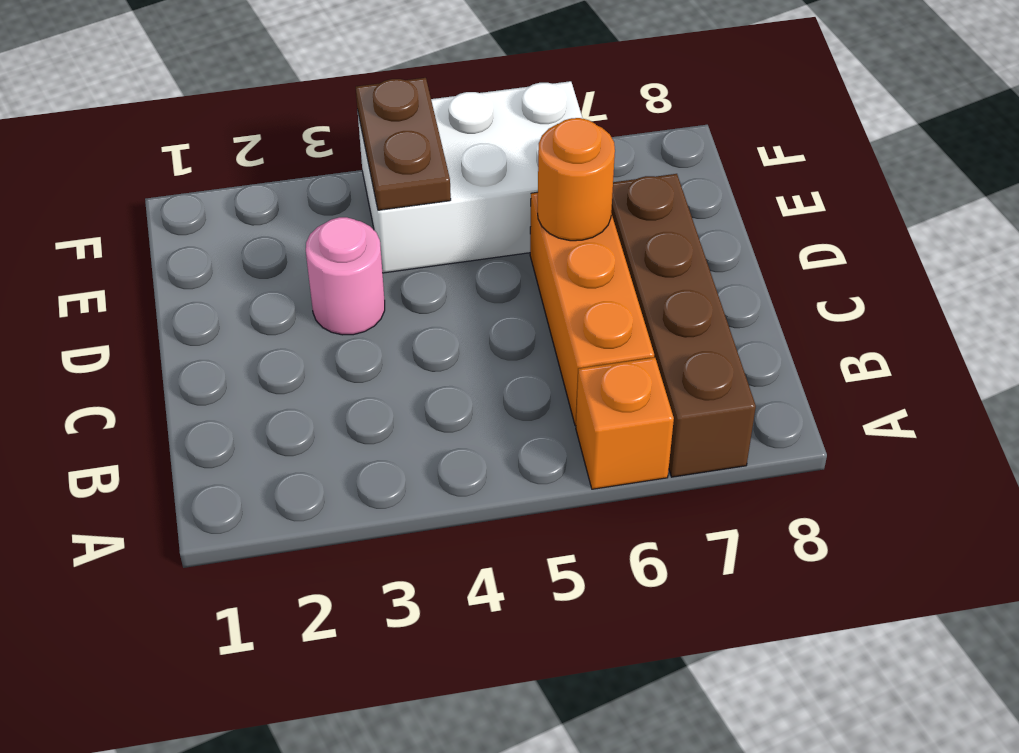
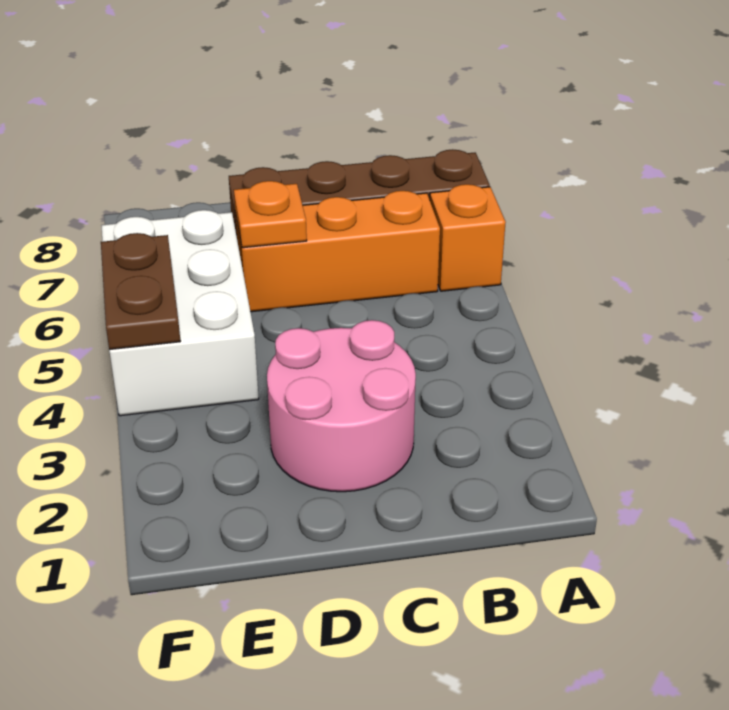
pink 1x1 round brick [306,217,385,335] -> pink 2x2 round brick [267,320,416,492]
orange 1x1 round brick [538,118,615,241] -> orange 1x1 plate [234,181,307,248]
brown 1x2 plate [356,78,451,210] -> brown 1x2 plate turned to [101,233,181,350]

